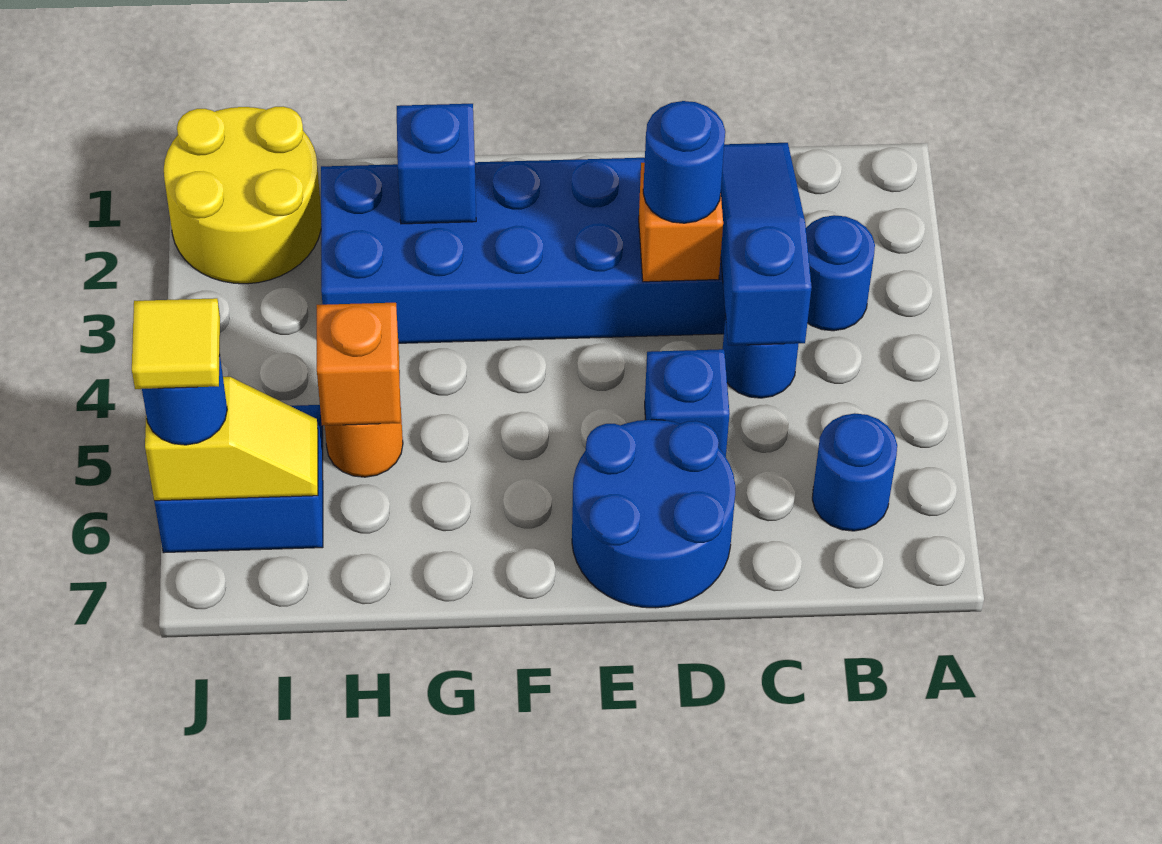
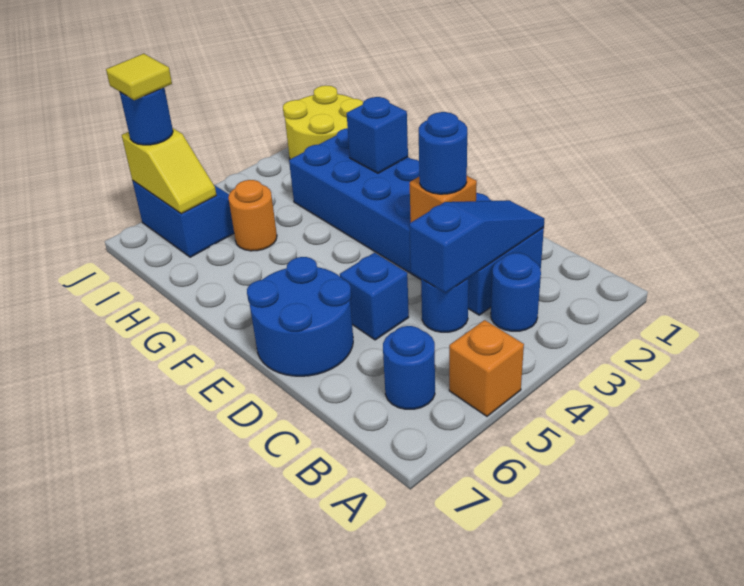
orange 1x1 brick [317,303,400,426] -> orange 1x1 brick moved to [449,320,524,416]

